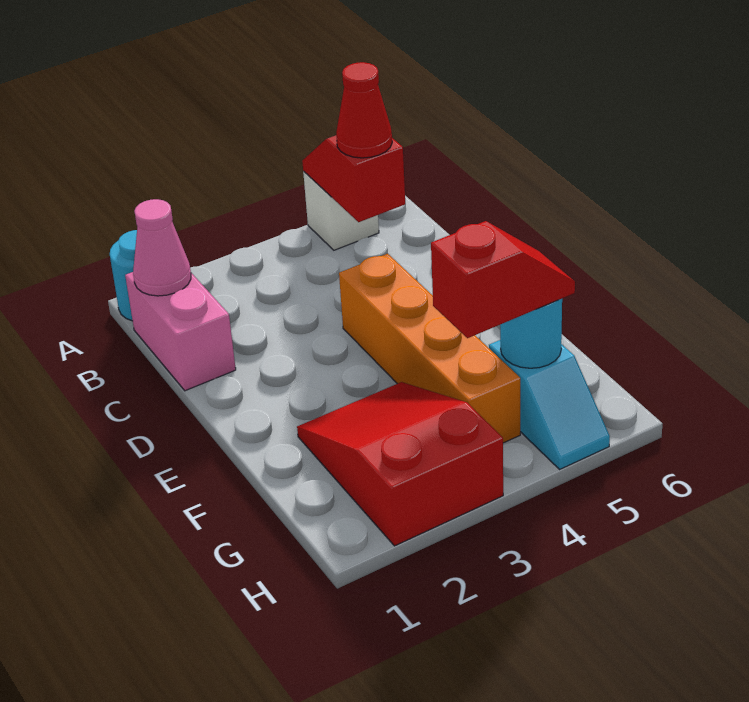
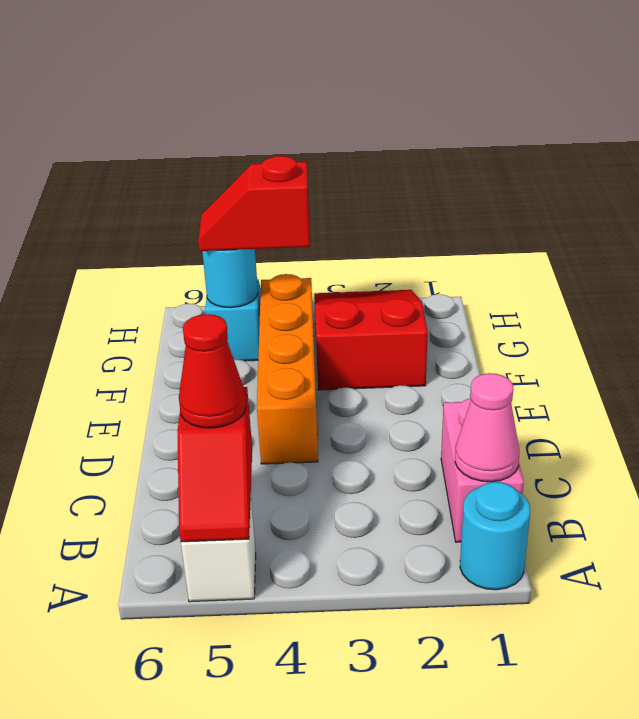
red 2x3 slope [297,382,503,546] -> red 2x3 slope turned to [314,290,428,390]

